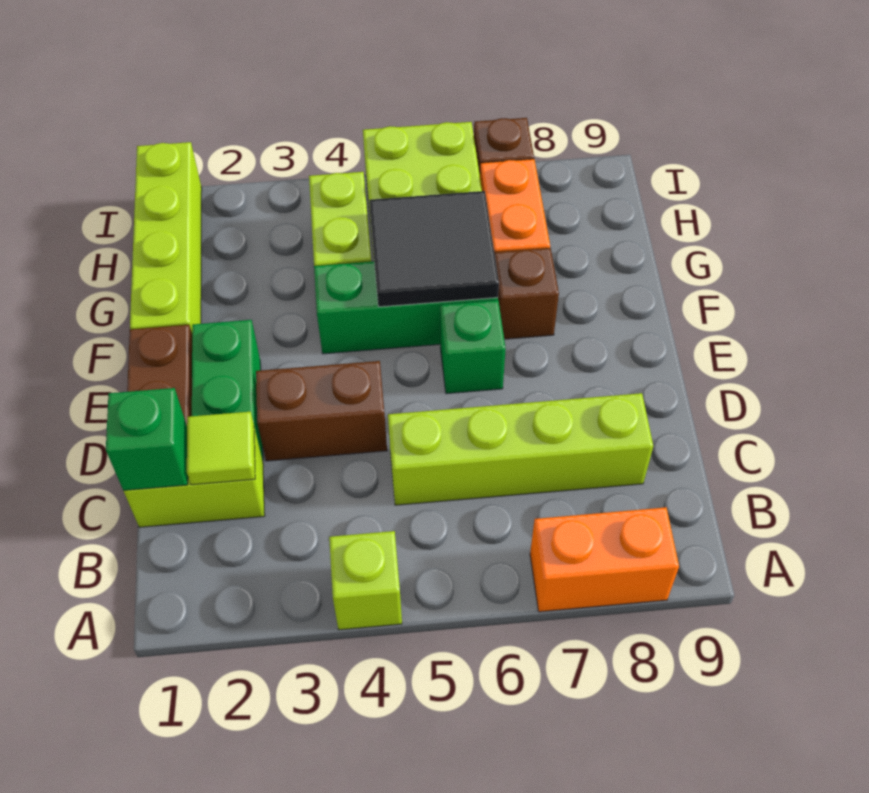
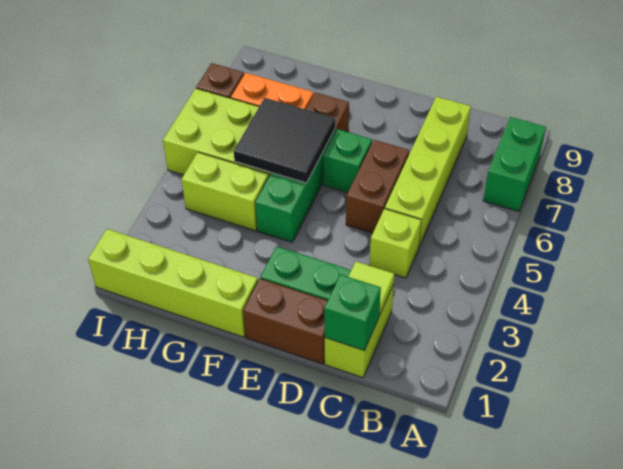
lime 1x1 brick [329,531,402,630] -> lime 1x1 brick moved to [369,209,421,278]
orange 1x2 brick [530,507,679,612] -> green 1x2 brick [483,117,546,211]
brown 1x2 brick [256,361,387,461] -> brown 1x2 brick moved to [346,140,409,233]

